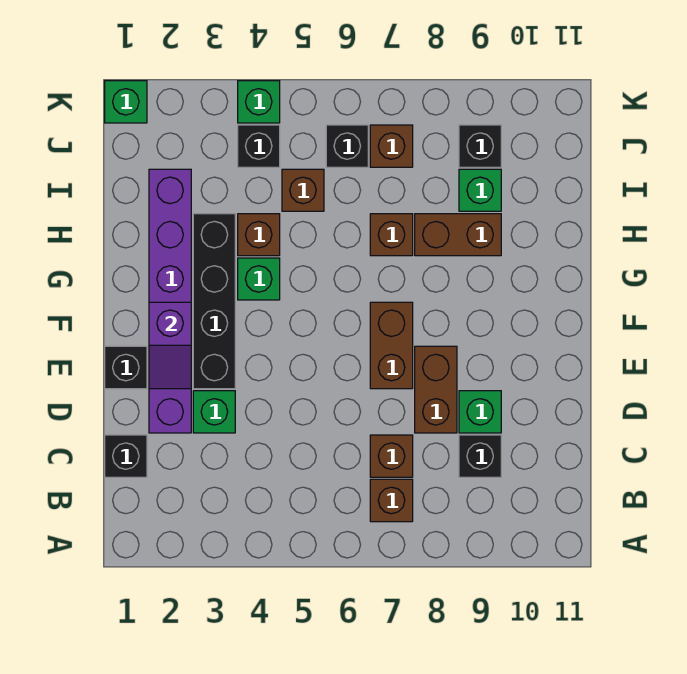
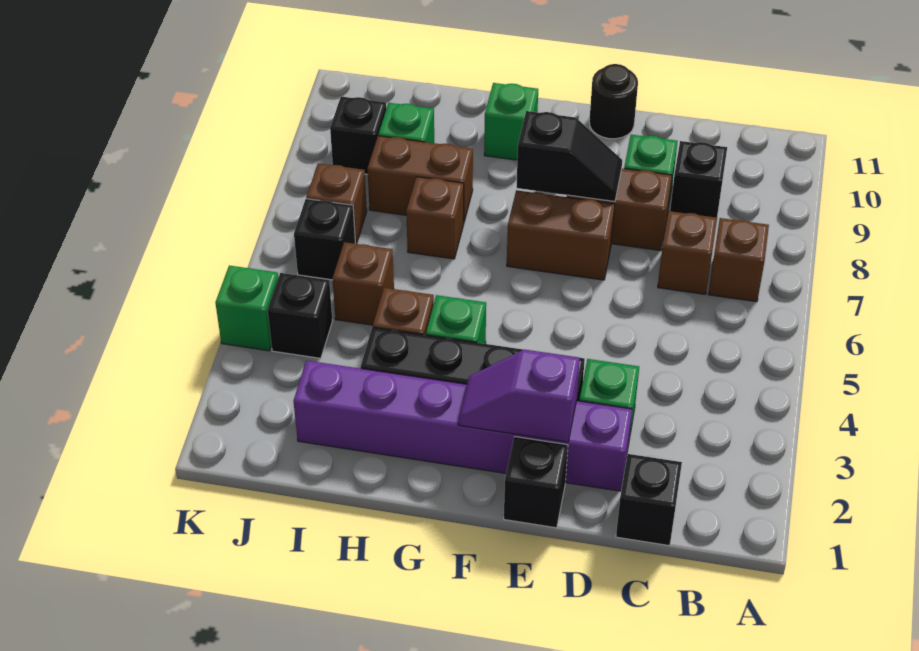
purple 1x2 slope [149,302,191,389] -> purple 1x2 slope turned to [459,349,580,442]
none -> black 1x2 slope [517,111,622,201]
none -> black 1x1 round brick [589,64,638,139]
brown 1x2 brick [415,214,501,256] -> brown 1x2 brick turned to [367,136,473,221]
green 1x1 brick [105,81,147,123] -> green 1x1 brick moved to [484,83,538,160]

